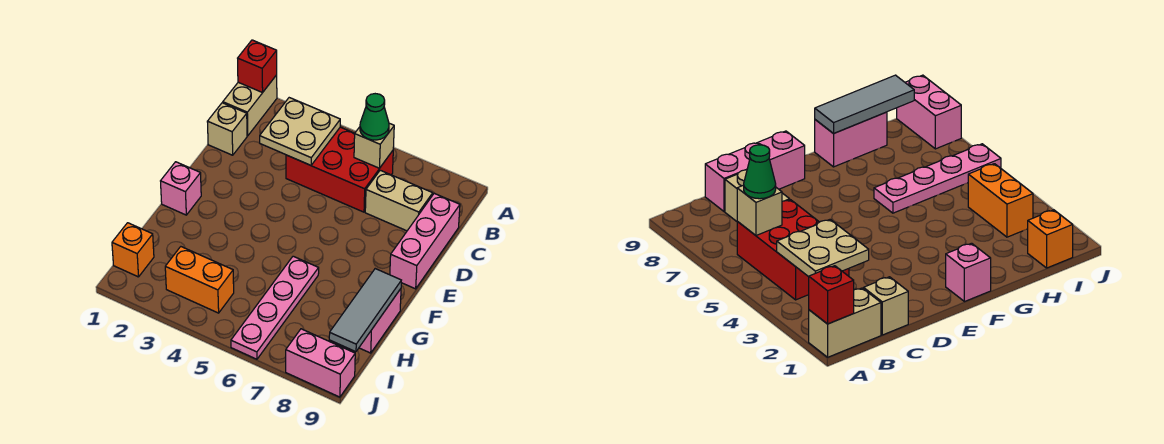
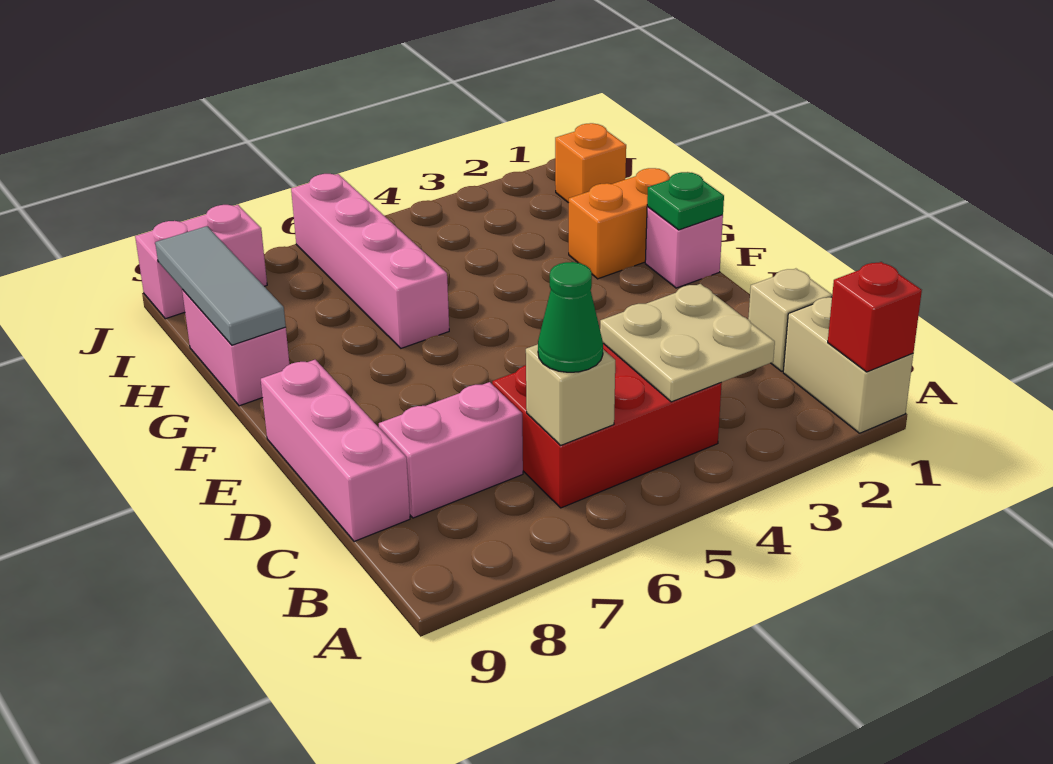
tan 1x2 brick [365,170,433,231] -> pink 1x2 brick [379,382,523,518]
none -> green 1x1 plate [647,172,724,230]
pink 1x4 plate [231,256,319,359] -> pink 1x4 brick [291,174,449,348]
orange 1x2 brick [165,247,234,313] -> orange 1x2 brick moved to [569,168,670,279]

